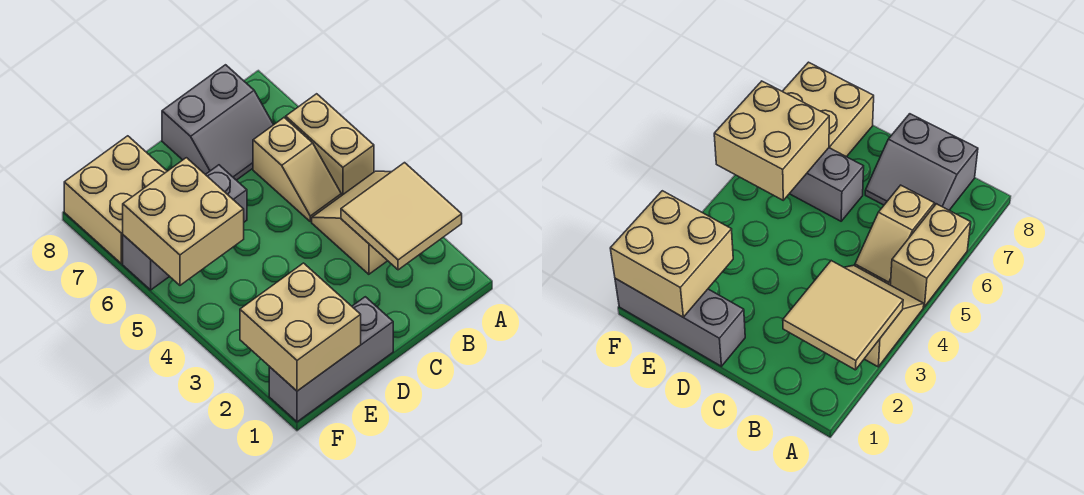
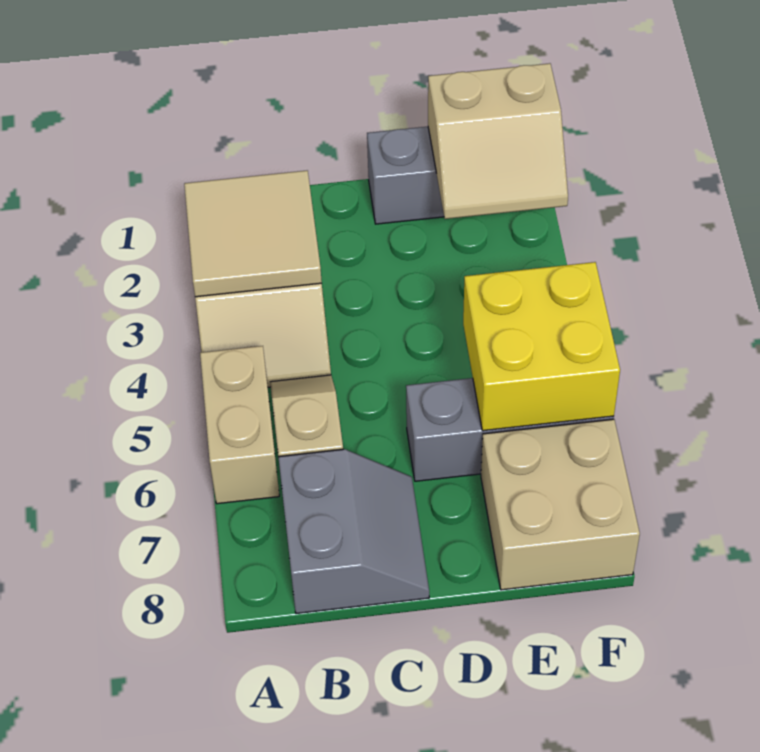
grey 2x2 slope [162,65,273,180] -> grey 2x2 slope turned to [278,449,429,614]
tan 2x2 brick [240,263,361,391] -> tan 2x2 slope [428,63,568,219]
tan 2x2 brick [123,158,244,285] -> yellow 2x2 brick [463,262,620,431]

